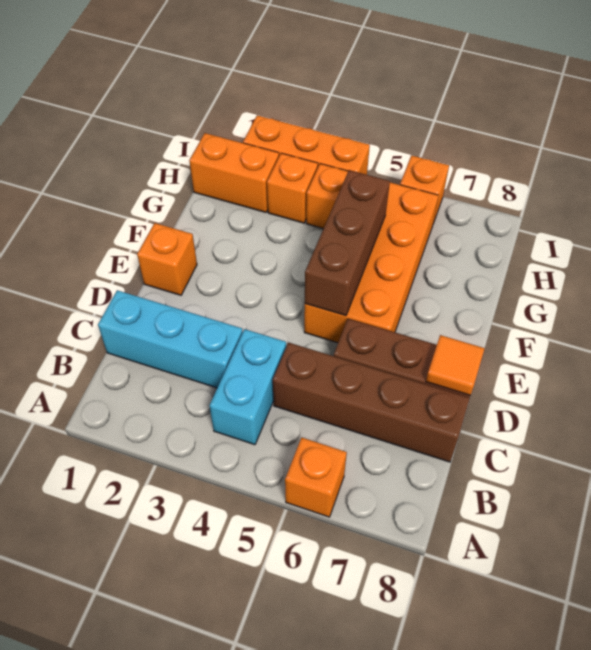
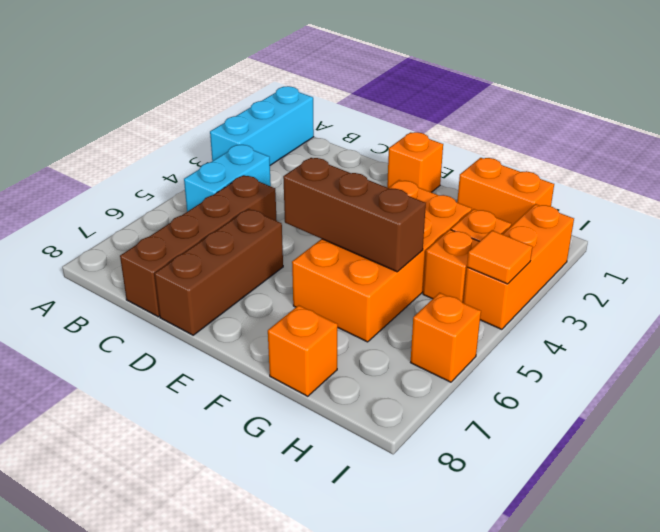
orange 1x1 brick [285,438,347,517] -> orange 1x1 brick moved to [268,305,338,396]
cyan 1x2 brick [210,329,286,445] -> cyan 1x2 brick turned to [184,145,271,212]
cyan 1x3 brick [98,290,243,388] -> cyan 1x3 brick moved to [210,86,314,165]
orange 1x1 tile [426,335,485,396] -> orange 1x1 tile moved to [467,231,532,284]
orange 2x4 brick [304,182,438,343] -> orange 2x4 brick turned to [292,180,472,342]
orange 1x2 brick [189,133,279,212] -> orange 1x2 brick turned to [457,158,554,226]

